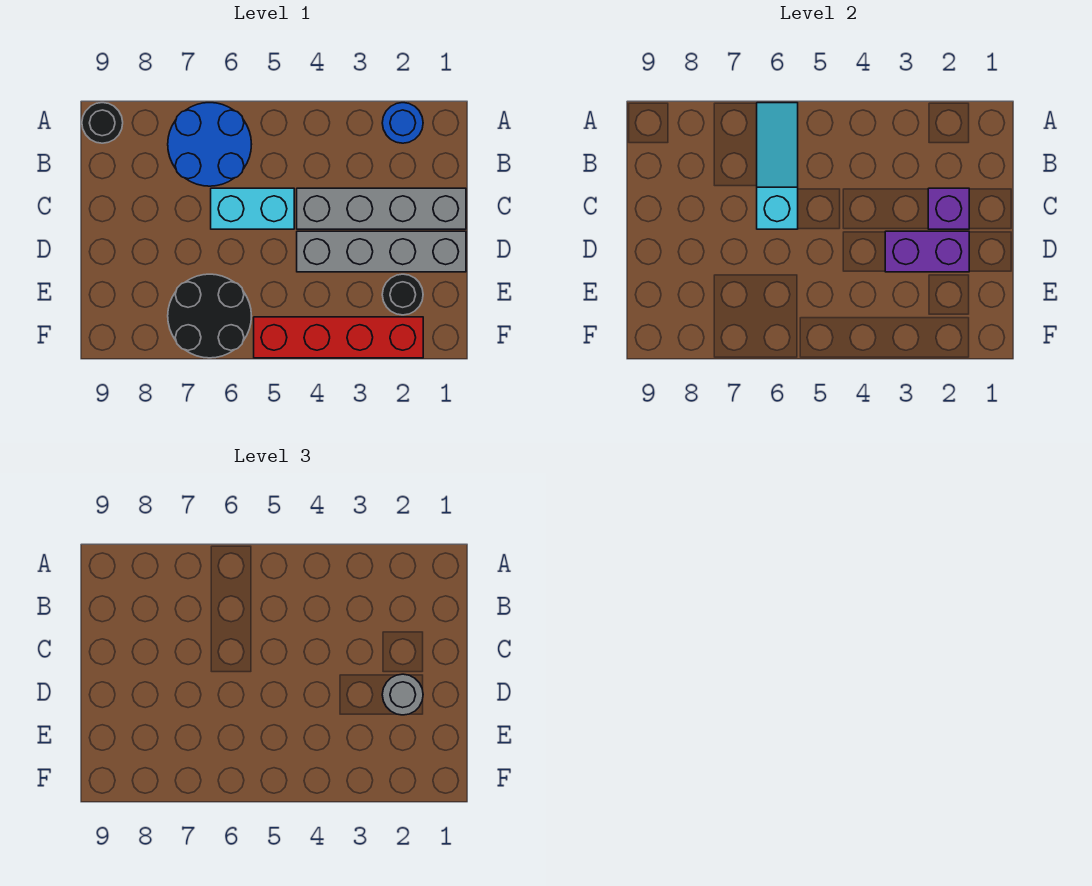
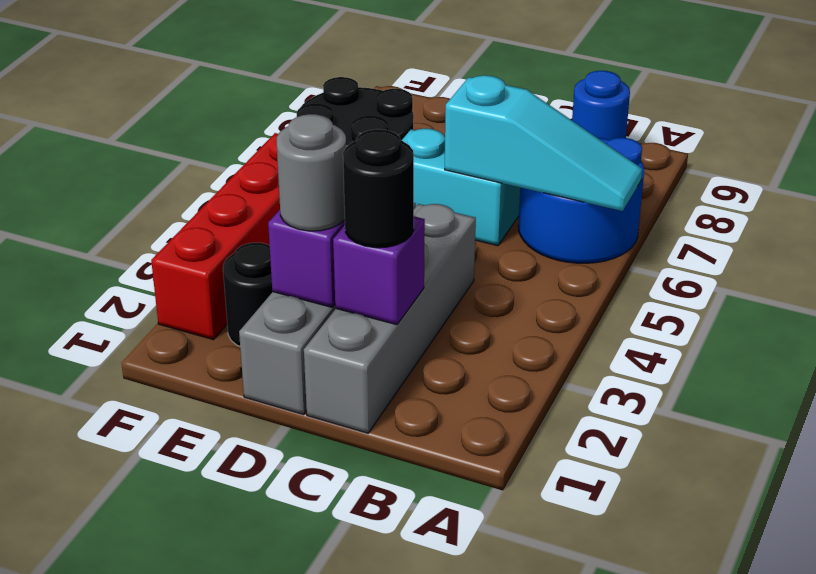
blue 1x1 round brick [382,103,423,143] -> blue 1x1 round brick moved to [572,71,630,140]
black 1x1 round brick [82,103,123,143] -> black 1x1 round brick moved to [343,129,414,248]
cyan 1x2 brick [211,188,294,229] -> cyan 1x2 brick turned to [402,129,520,246]

